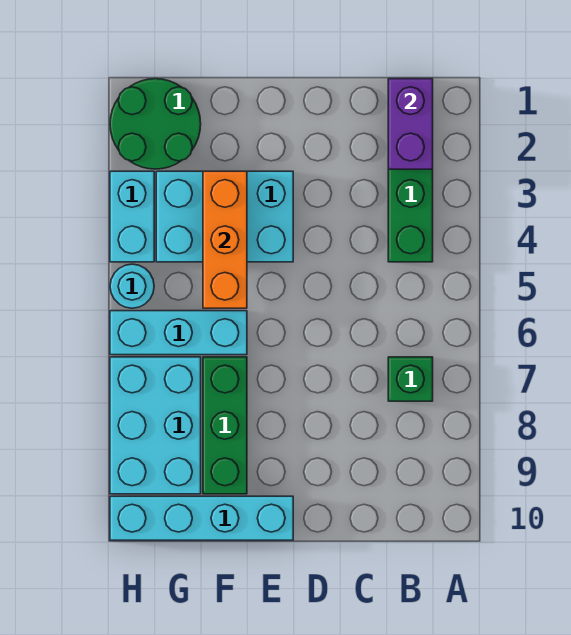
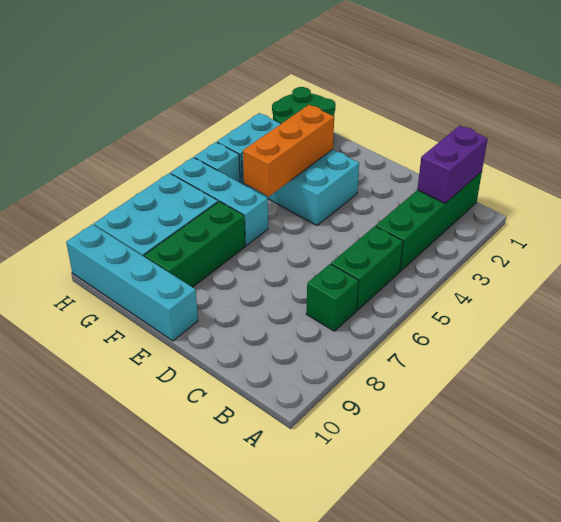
none -> green 1x2 brick [331,226,403,310]
cyan 1x1 round brick [110,264,154,308] -> cyan 1x1 brick [194,142,240,182]

